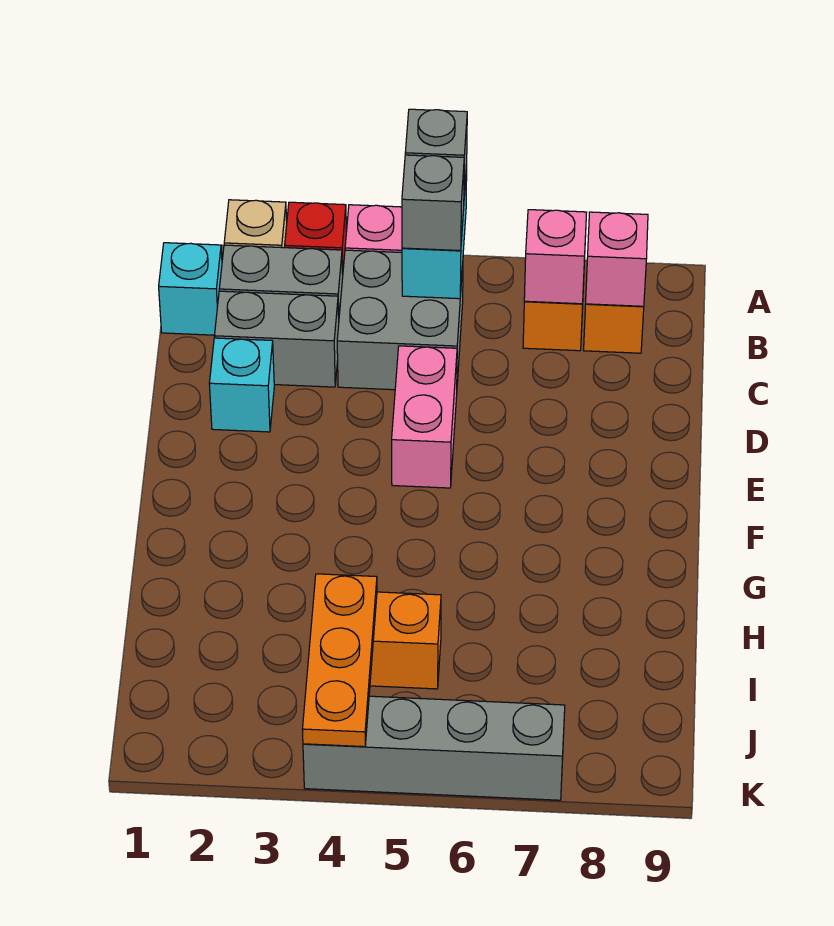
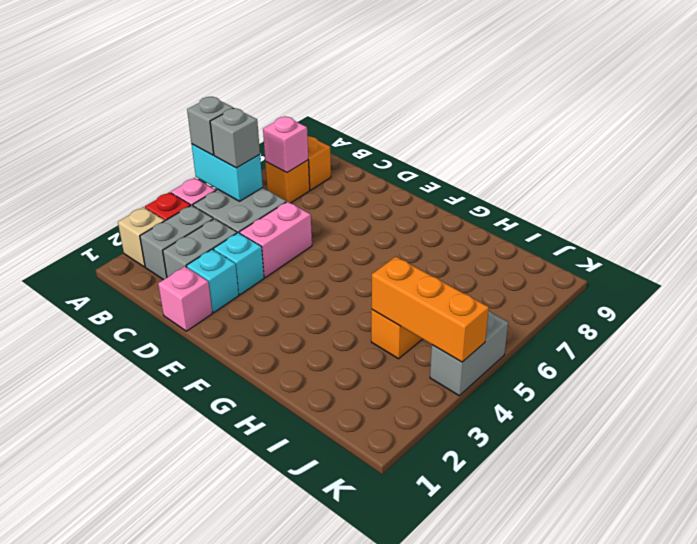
cyan 1x1 brick [159,243,222,335] -> cyan 1x1 brick moved to [214,233,264,295]
pink 1x1 brick [586,212,648,307] -> pink 1x1 brick moved to [158,267,212,331]
pink 1x2 brick [392,346,457,488] -> pink 1x2 brick turned to [239,202,312,277]
orange 1x3 plate [302,574,377,747] -> orange 1x3 brick [372,257,489,362]
grey 1x4 brick [303,696,565,800] -> grey 1x2 brick [430,311,508,396]

